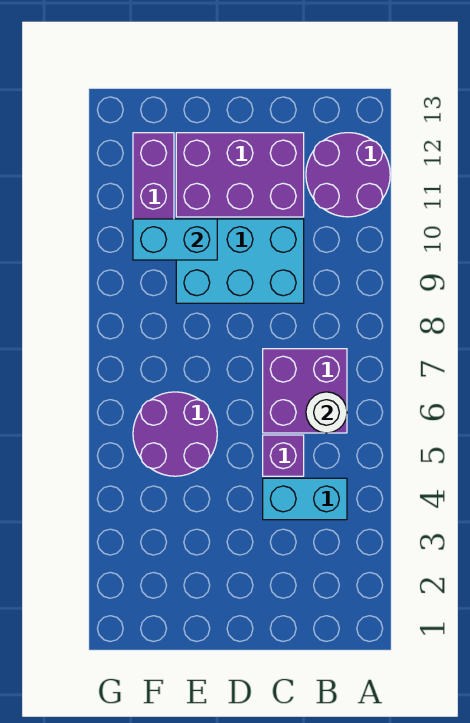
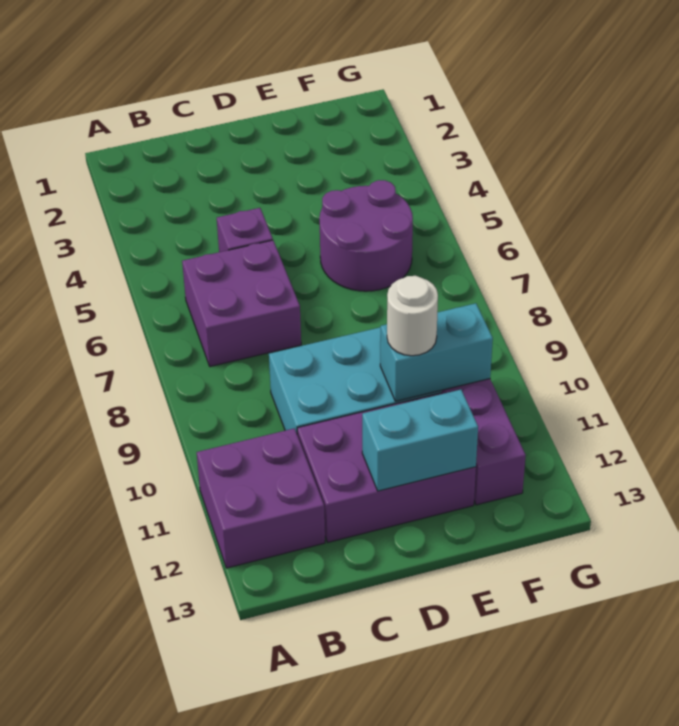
purple 2x2 round brick [306,133,390,217] -> purple 2x2 brick [197,428,325,568]
cyan 1x2 brick [263,478,347,520] -> cyan 1x2 brick moved to [362,390,478,491]
white 1x1 round brick [306,392,347,433] -> white 1x1 round brick moved to [387,276,438,356]

